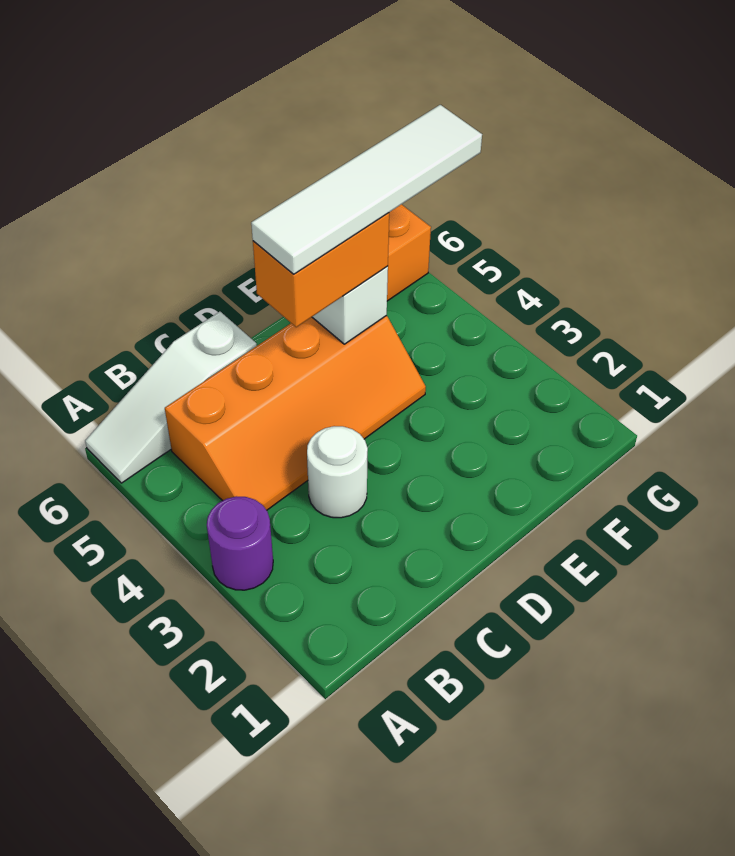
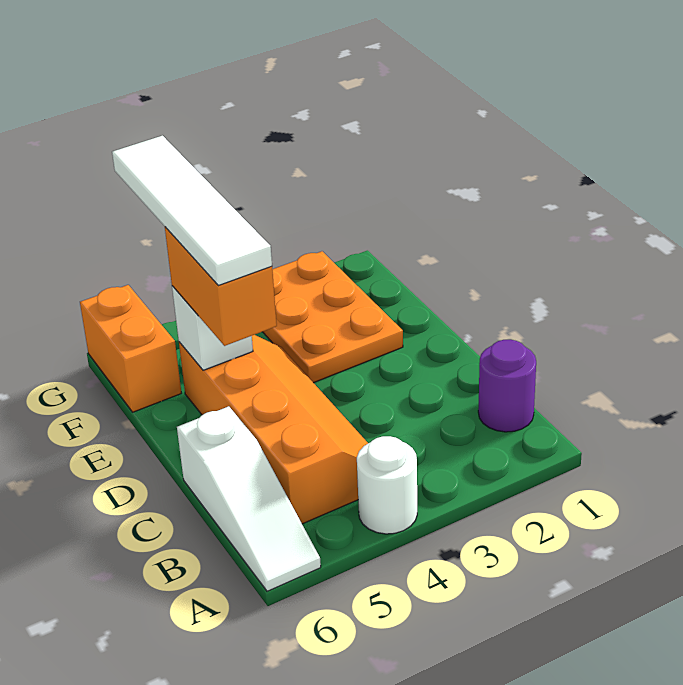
purple 1x1 round brick [207,496,273,590] -> purple 1x1 round brick moved to [478,340,536,432]
white 1x1 round brick [307,426,368,518] -> white 1x1 round brick moved to [357,436,417,534]
none -> orange 2x3 plate [263,251,403,383]

